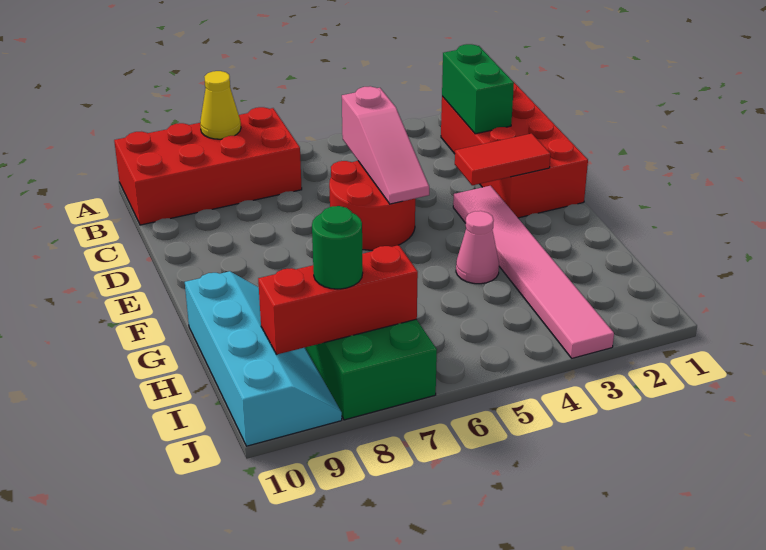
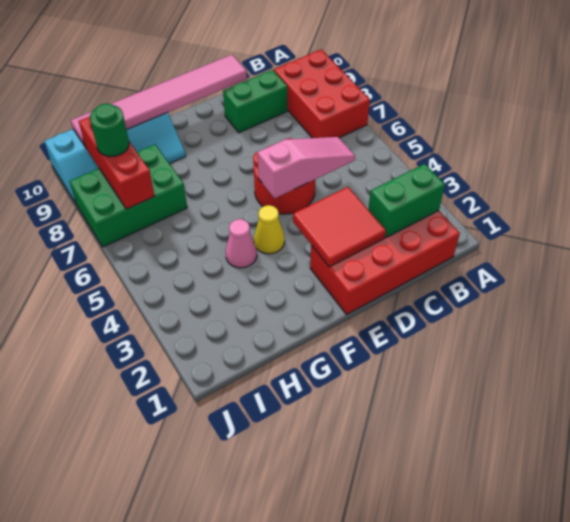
red 2x4 brick [114,107,302,225] -> red 2x3 brick [274,49,370,138]
yellow 1x1 cone [200,71,241,139] -> yellow 1x1 cone moved to [254,205,285,254]
pink 1x3 slope [342,86,429,204] -> pink 1x3 slope turned to [257,137,355,198]
none -> green 1x2 brick [223,70,287,133]
red 1x2 tile [455,133,551,185] -> red 2x2 tile [293,187,386,267]
pink 1x6 tile [453,186,614,358] -> pink 1x6 tile moved to [71,55,247,146]

